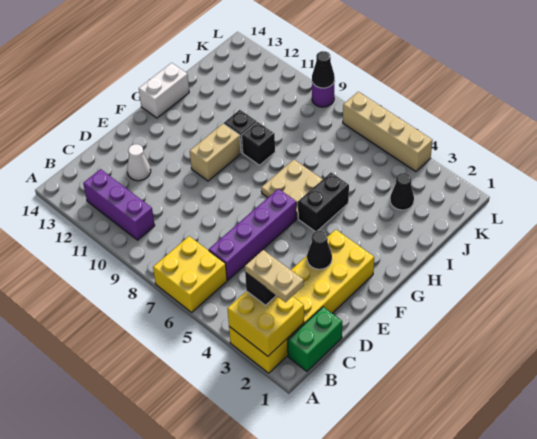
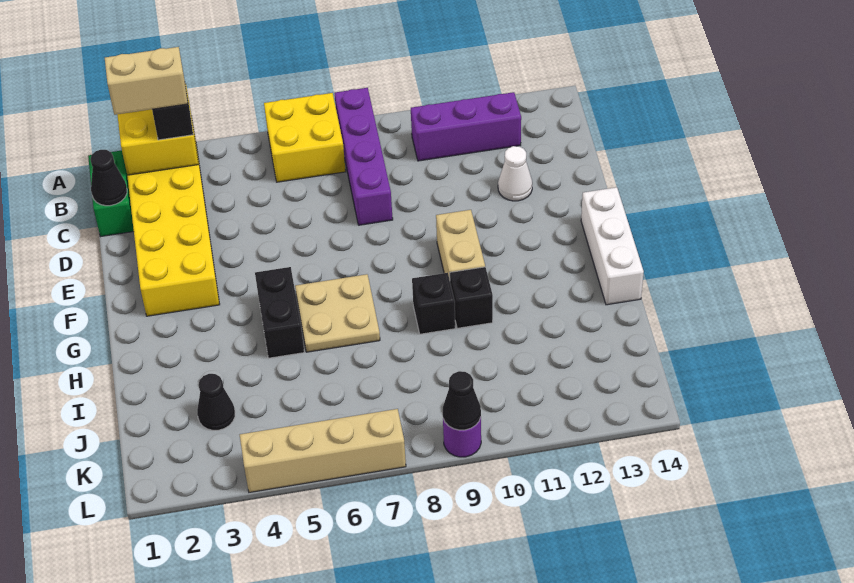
tan 1x2 plate [245,250,304,302] -> tan 1x2 brick [105,47,188,115]
purple 1x4 brick [209,189,297,280] -> purple 1x4 brick moved to [335,88,393,225]
black 1x1 cone [307,231,332,269] -> black 1x1 cone moved to [90,150,127,206]
white 1x2 brick [139,63,189,118] -> white 1x3 brick [581,187,644,305]

